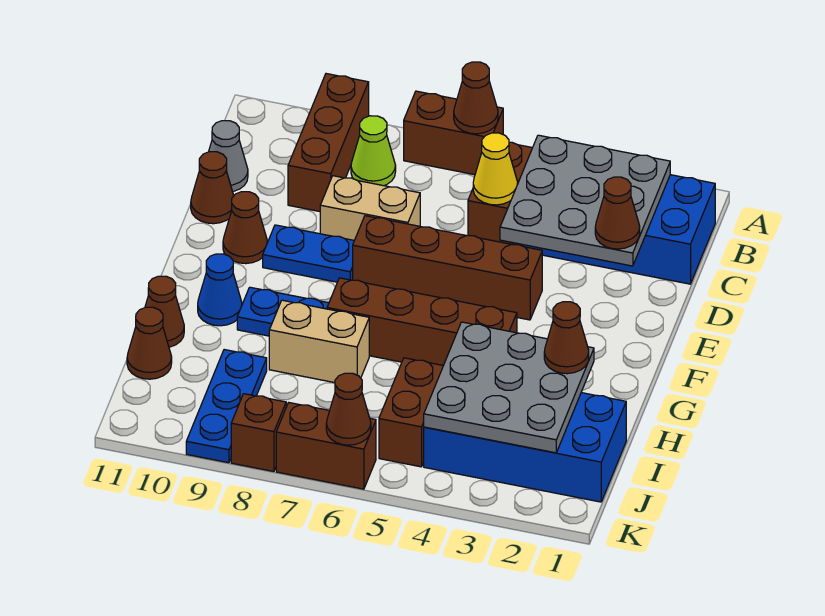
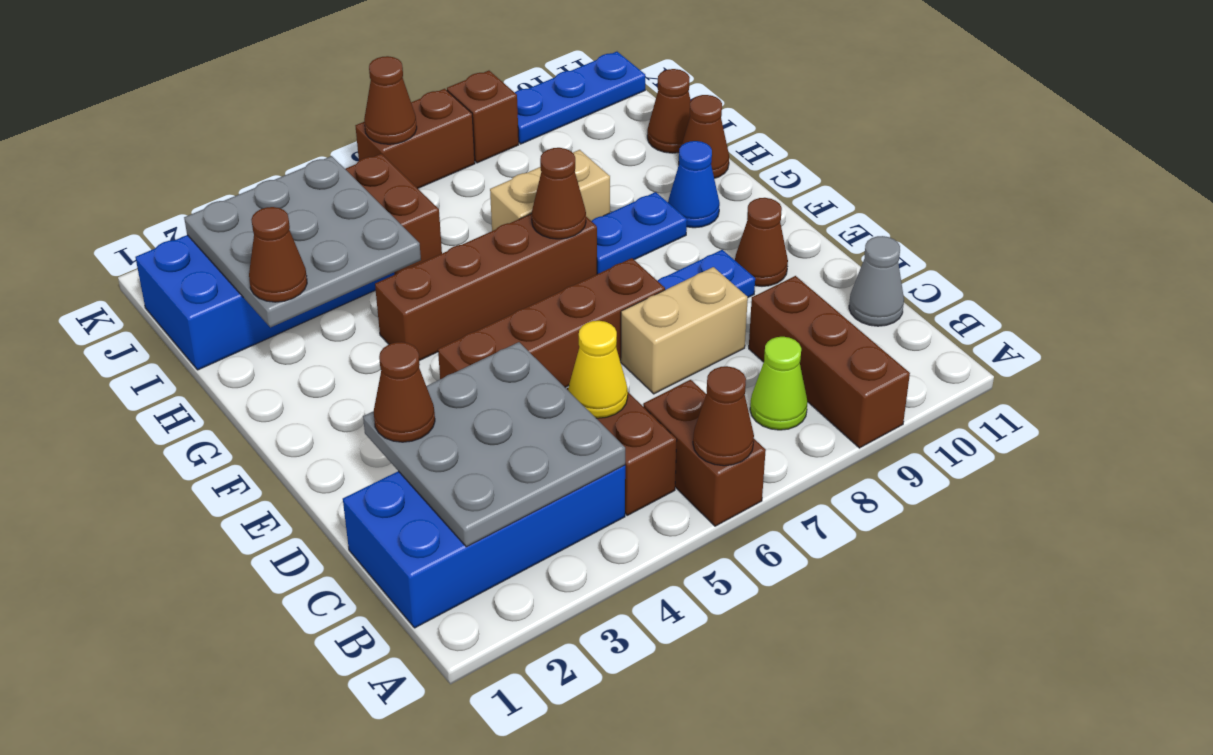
brown 1x2 brick [404,91,503,175] -> brown 1x2 brick turned to [643,380,766,526]
brown 1x1 cone [191,152,234,224] -> brown 1x1 cone moved to [532,148,586,239]
blue 1x3 plate [186,350,267,463] -> blue 1x3 plate turned to [514,52,645,144]

